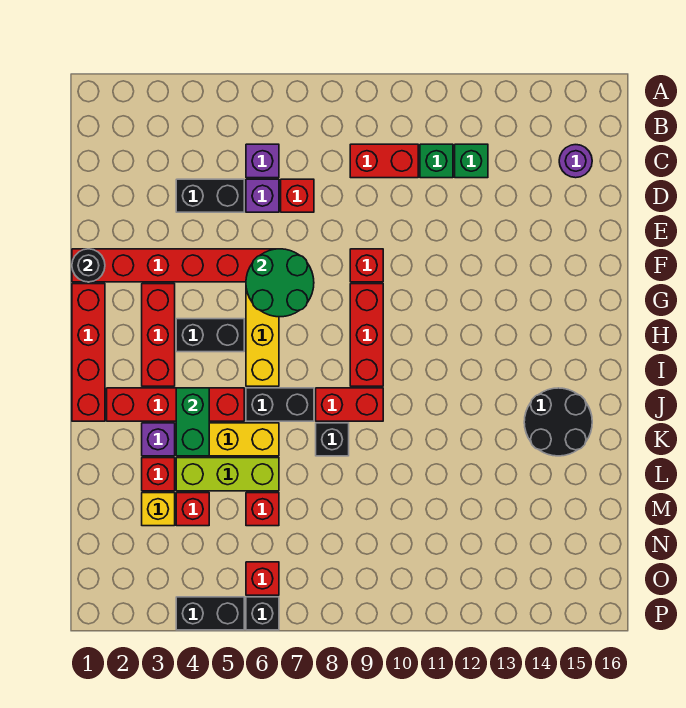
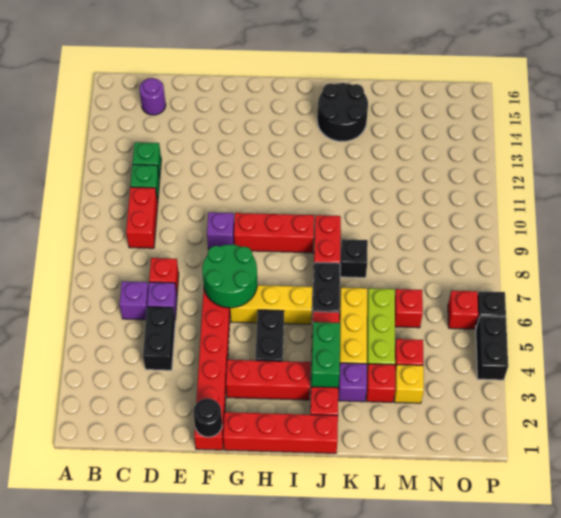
red 1x1 brick [350,249,383,282] -> purple 1x1 brick [207,212,234,249]
green 1x2 brick [176,388,209,456] -> green 1x2 brick turned to [311,322,340,388]

